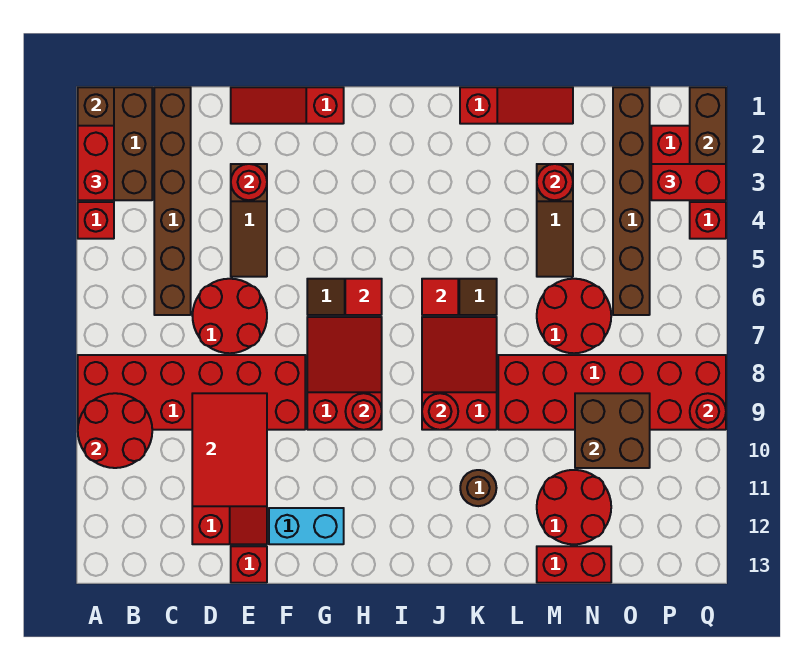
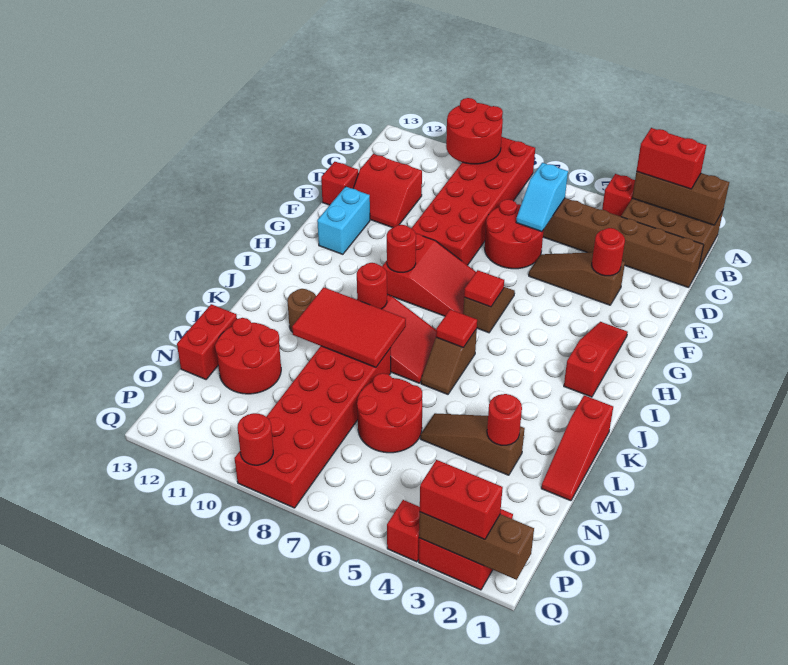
none -> cyan 1x2 slope [516,163,568,232]
red 2x3 tile [192,393,267,506] -> red 2x3 tile moved to [292,287,406,367]
red 1x3 slope [231,87,344,124] -> red 1x3 slope moved to [564,322,628,397]
brown 2x2 brick [575,393,650,468] -> none
brown 1x6 brick [613,87,650,315] -> none
red 1x2 brick [651,164,726,200] -> red 1x2 brick turned to [420,460,503,539]

